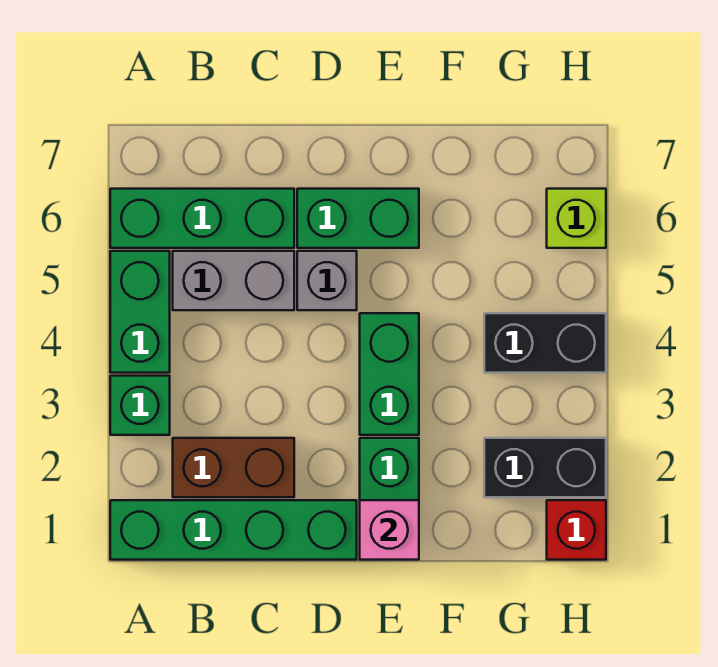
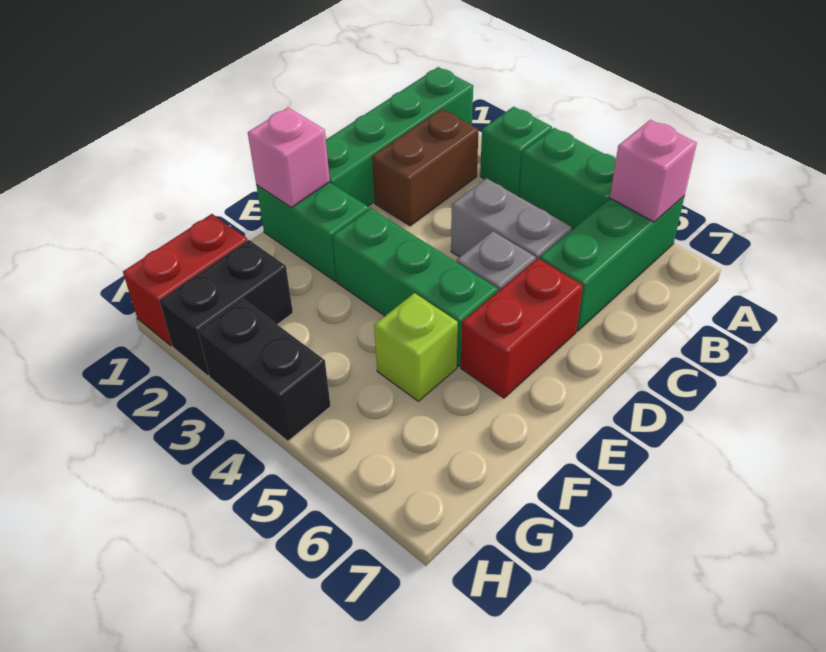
none -> pink 1x1 brick [610,120,697,222]
grey 1x2 brick [173,251,294,310] -> grey 1x2 brick turned to [451,178,572,259]
green 1x2 brick [297,189,419,248] -> red 1x2 brick [461,259,583,398]
green 1x2 brick [360,313,419,435] -> green 1x3 brick [332,208,498,367]
black 1x2 brick [484,313,606,373] -> black 1x2 brick turned to [198,299,331,441]
red 1x1 brick [547,500,606,560] -> red 1x2 brick [123,214,247,346]
lime 1x1 brick [547,189,606,248] -> lime 1x1 brick moved to [374,293,458,401]

